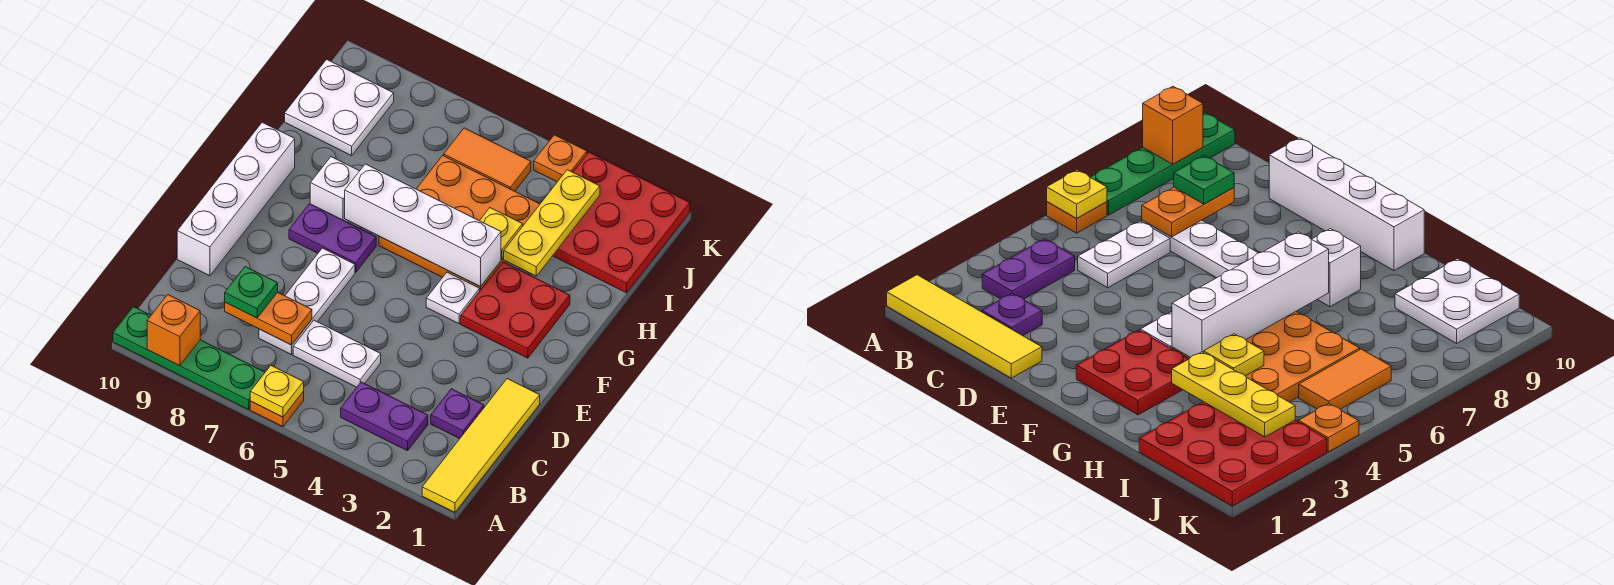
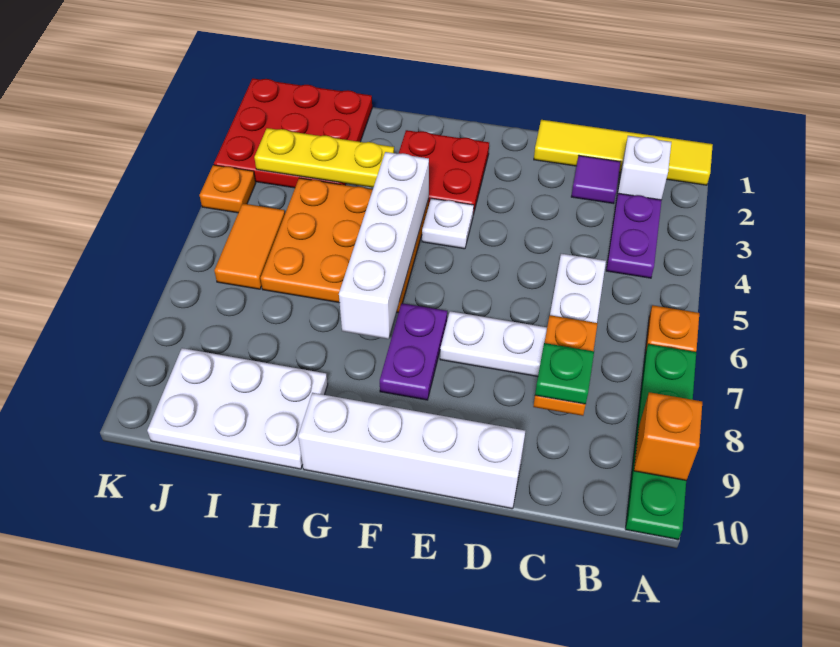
yellow 1x1 plate [250,366,304,417] -> none
purple 1x1 plate [431,389,484,439] -> purple 1x1 tile [571,156,620,204]
white 1x1 brick [310,157,359,222] -> white 1x1 brick moved to [617,136,671,200]
yellow 1x1 plate [480,208,523,259] -> none
white 2x2 plate [285,59,394,156] -> white 2x3 plate [147,348,328,469]

